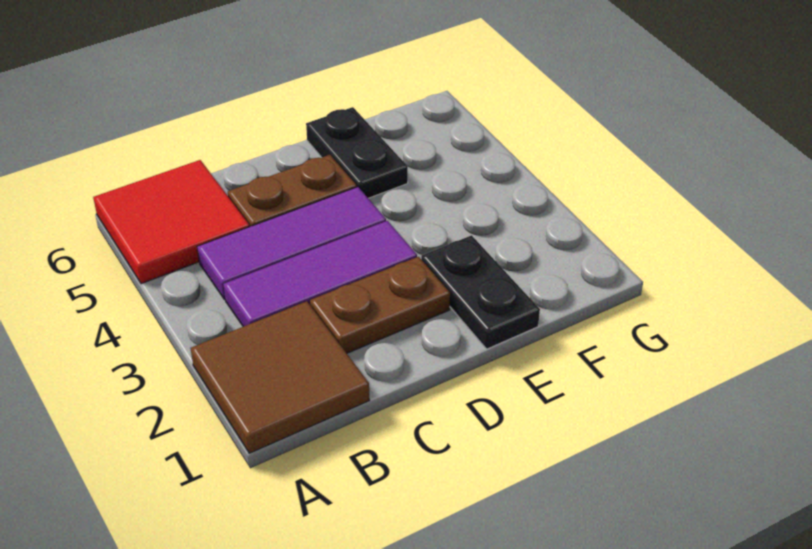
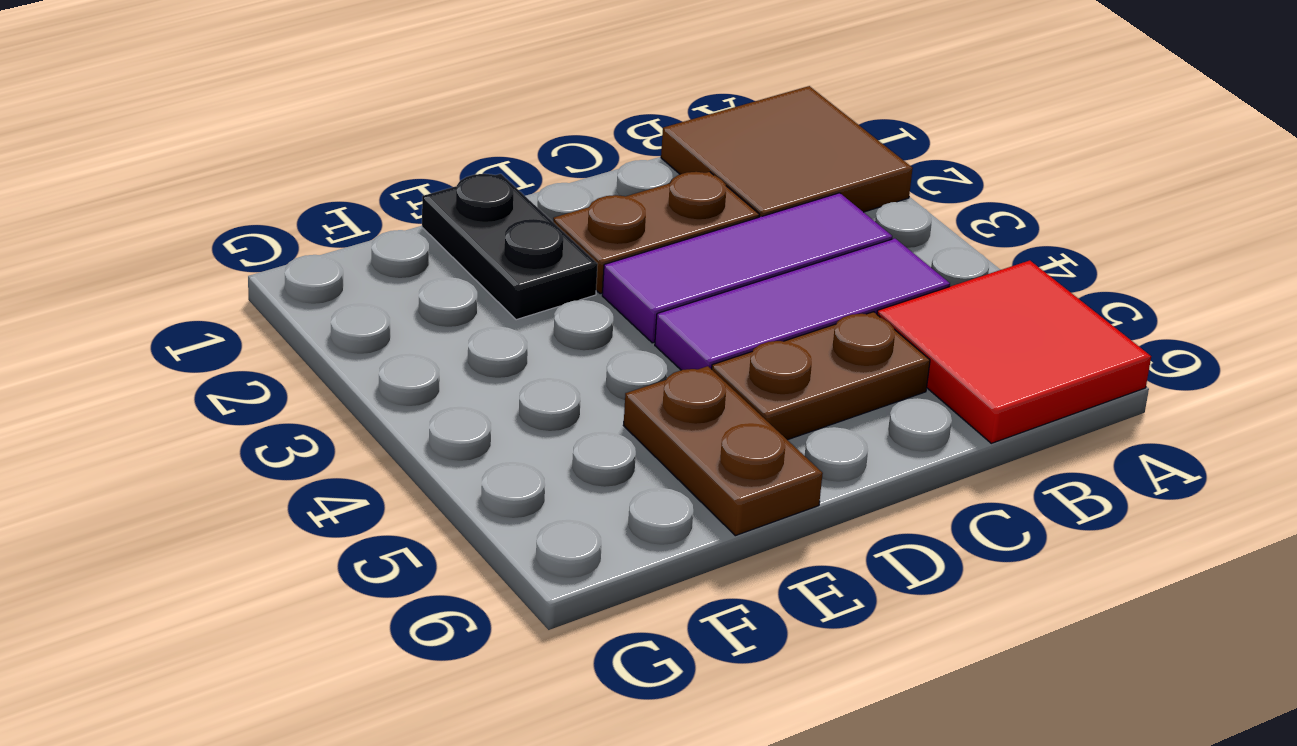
black 1x2 plate [306,107,408,198] -> brown 1x2 plate [623,366,823,536]

